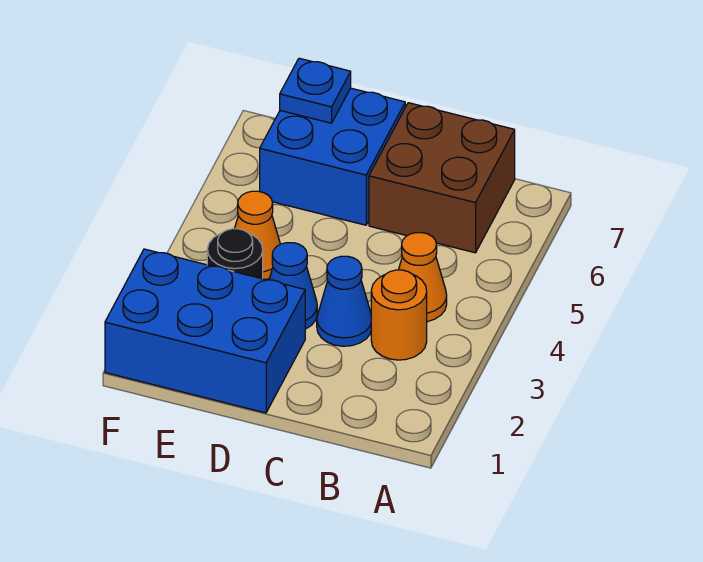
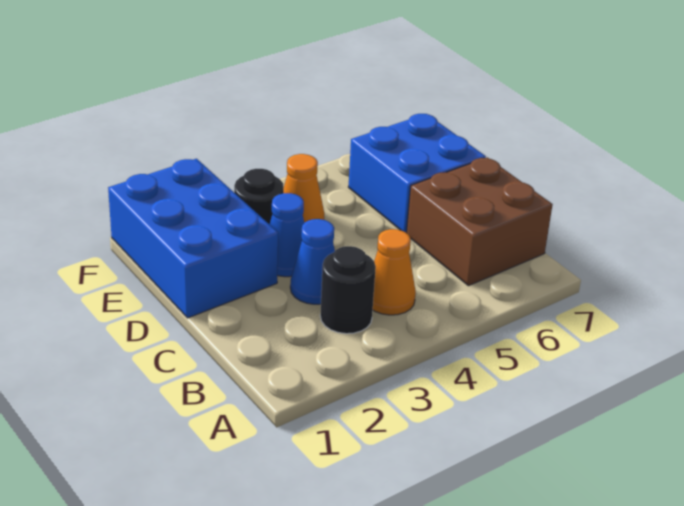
orange 1x1 round brick [371,270,427,360] -> black 1x1 round brick [320,246,376,334]
blue 1x1 plate [280,58,351,123] -> none

